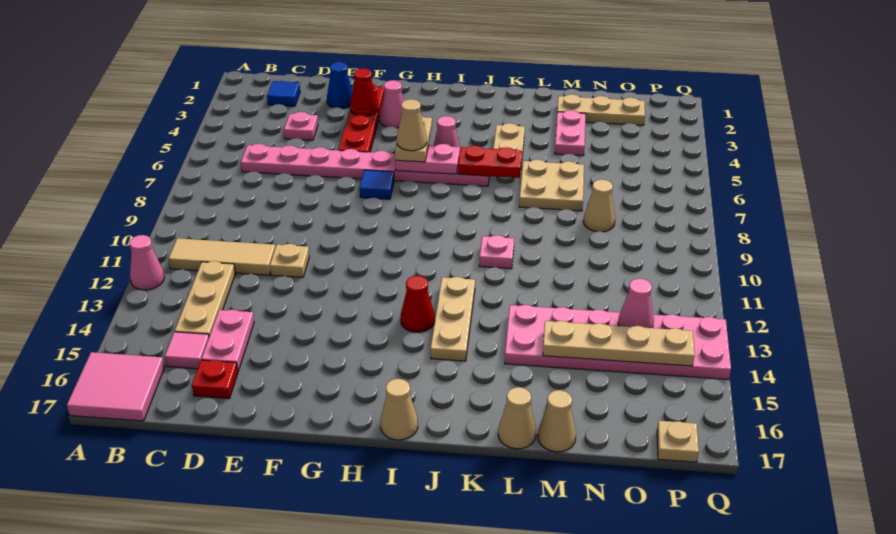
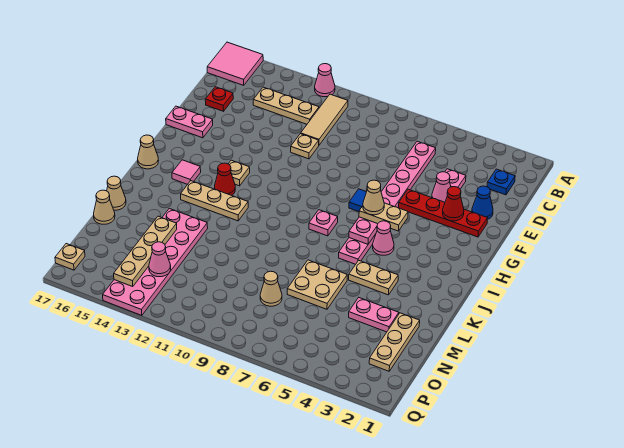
blue 1x1 tile [267,81,300,106] -> blue 1x1 plate [487,169,515,195]
pink 1x1 tile [165,332,209,369] -> pink 1x1 tile moved to [172,160,201,184]
pink 1x2 plate [202,310,254,371] -> pink 1x2 plate moved to [166,106,213,138]
pink 1x1 cone [380,80,404,128] -> pink 1x1 cone moved to [432,172,451,202]
none -> tan 1x1 plate [229,160,250,186]
red 1x2 plate [458,146,522,178] -> none
pink 1x1 plate [479,235,514,269] -> pink 1x1 plate moved to [309,210,338,236]

